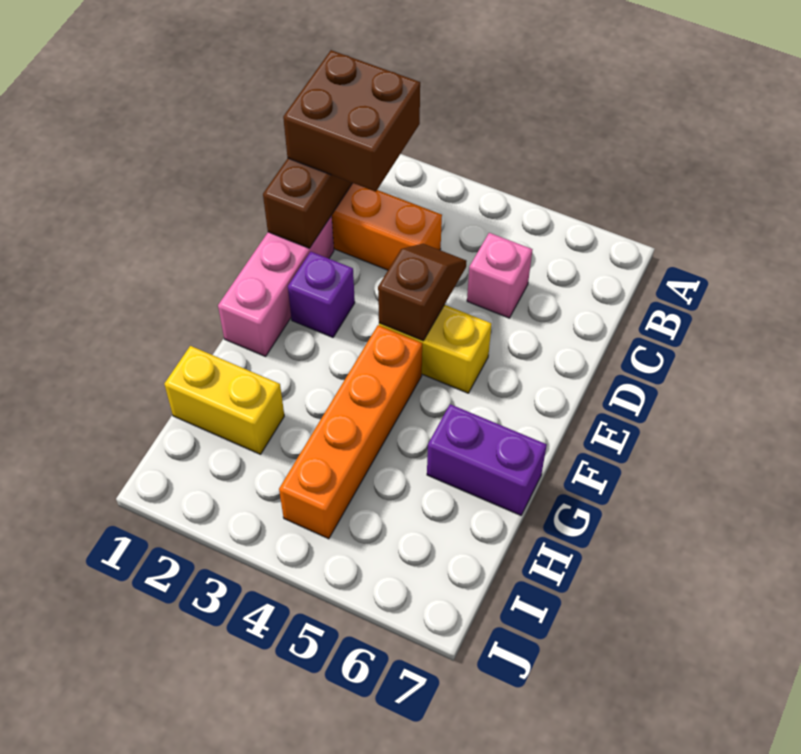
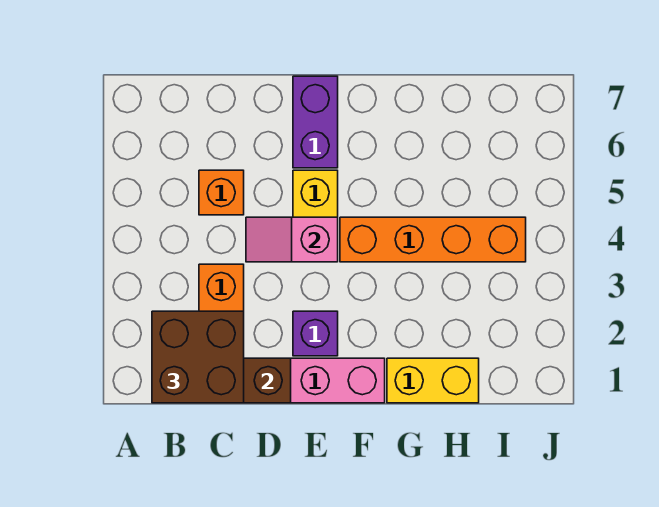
pink 1x1 brick [467,233,532,318] -> orange 1x1 brick [199,170,244,215]
brown 1x2 slope [378,244,467,341] -> pink 1x2 slope [246,217,338,262]
purple 1x2 brick [427,404,547,515] -> purple 1x2 brick moved to [293,76,338,168]
yellow 1x2 brick [164,346,284,454] -> yellow 1x2 brick turned to [387,358,479,403]

